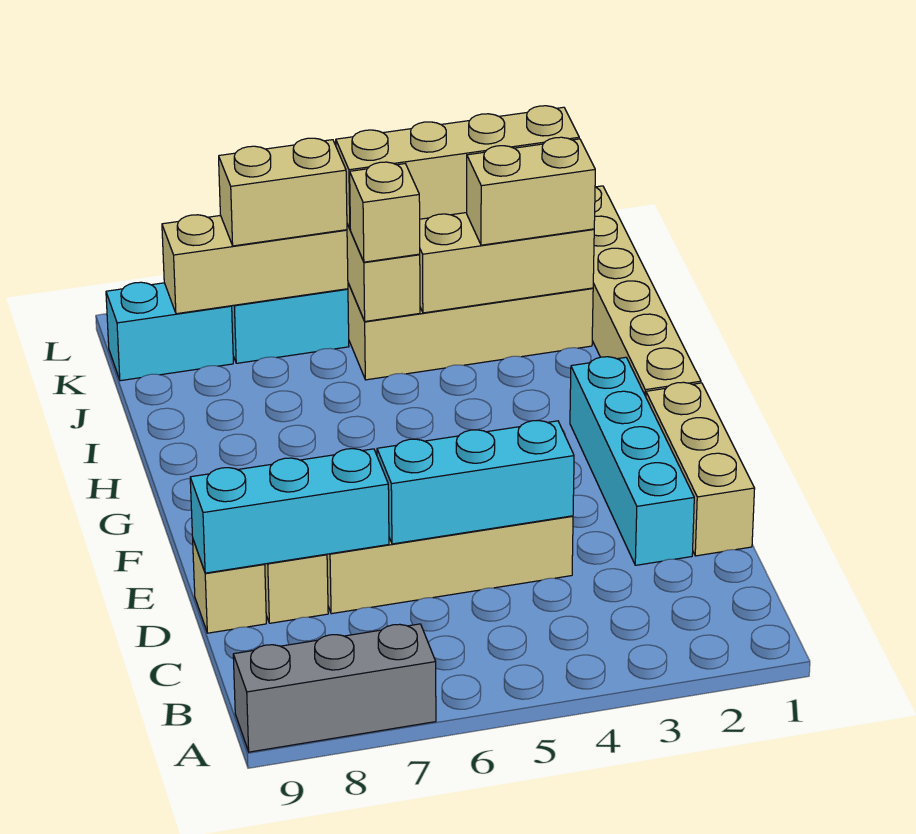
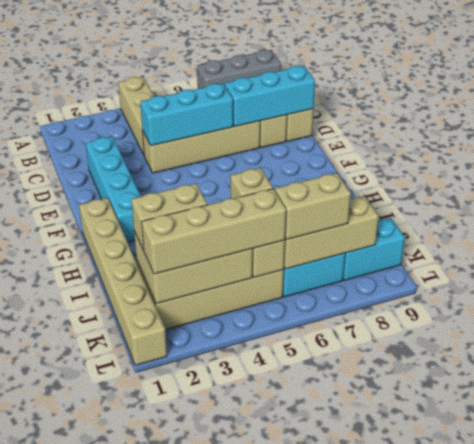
tan 1x3 brick [646,382,755,556] -> tan 1x3 brick moved to [118,77,154,155]

